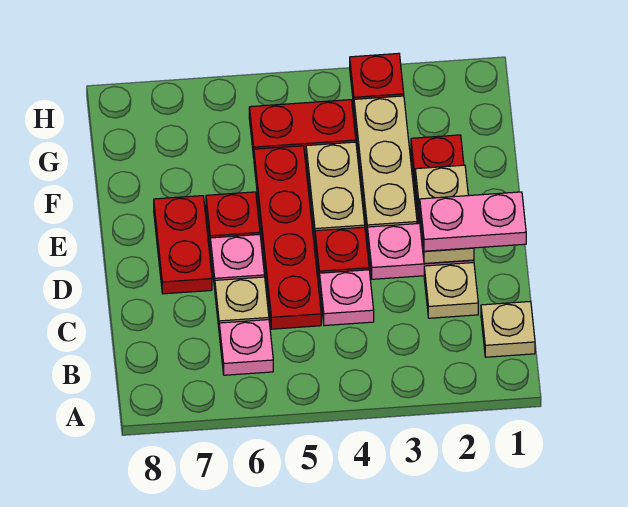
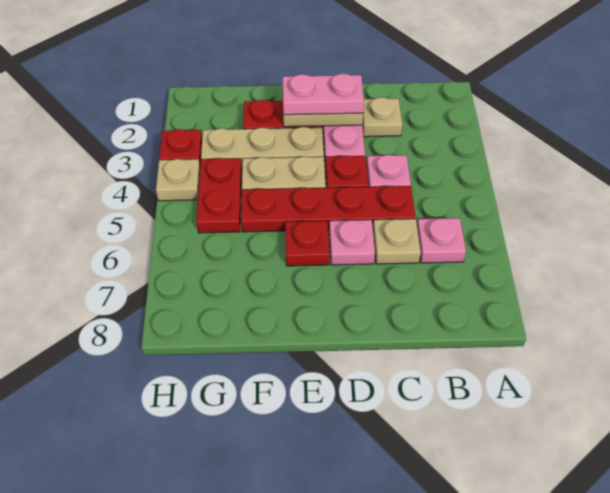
tan 1x1 plate [481,301,535,357] -> tan 1x1 plate moved to [156,159,200,201]
pink 1x2 plate [420,192,526,251] -> pink 1x2 plate turned to [283,73,364,115]
red 1x2 plate [154,196,212,294] -> none

